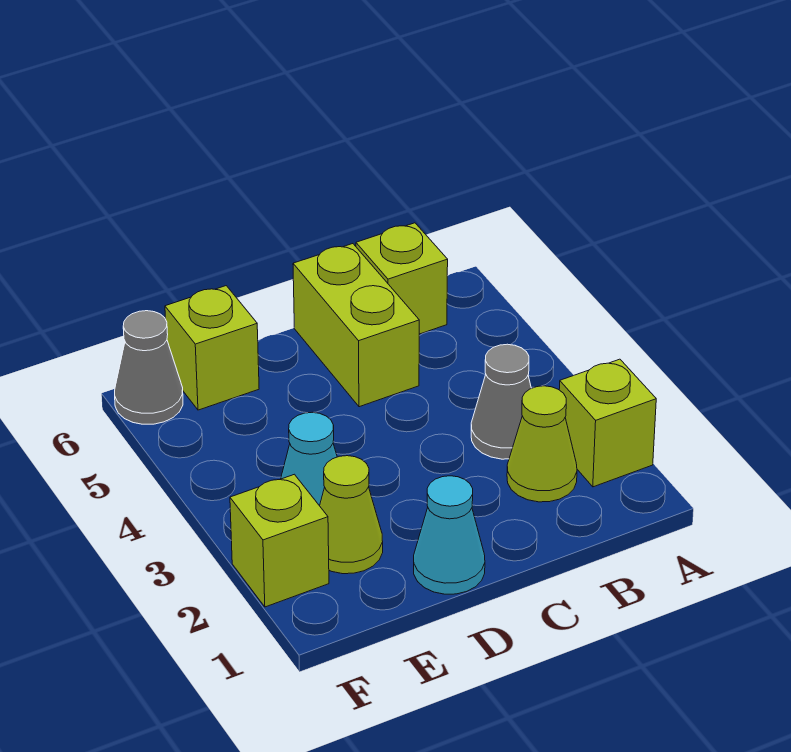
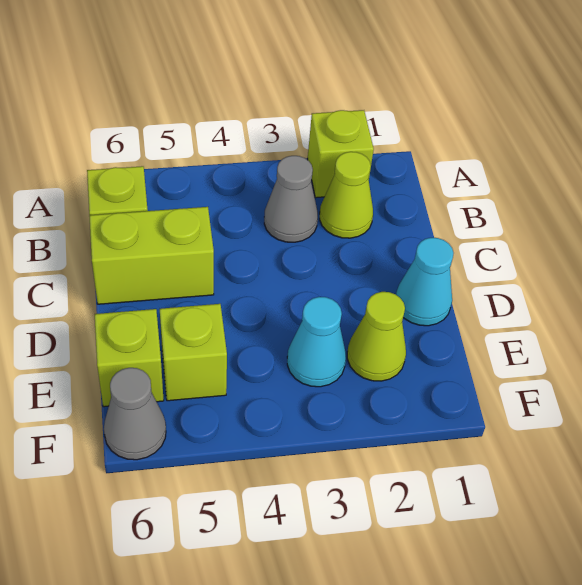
lime 1x1 brick [230,474,329,607] -> lime 1x1 brick moved to [160,304,227,401]

